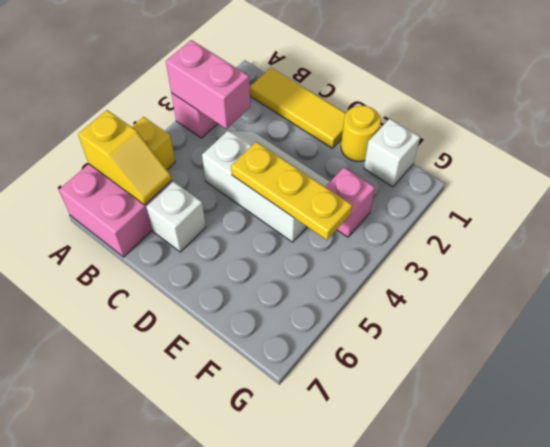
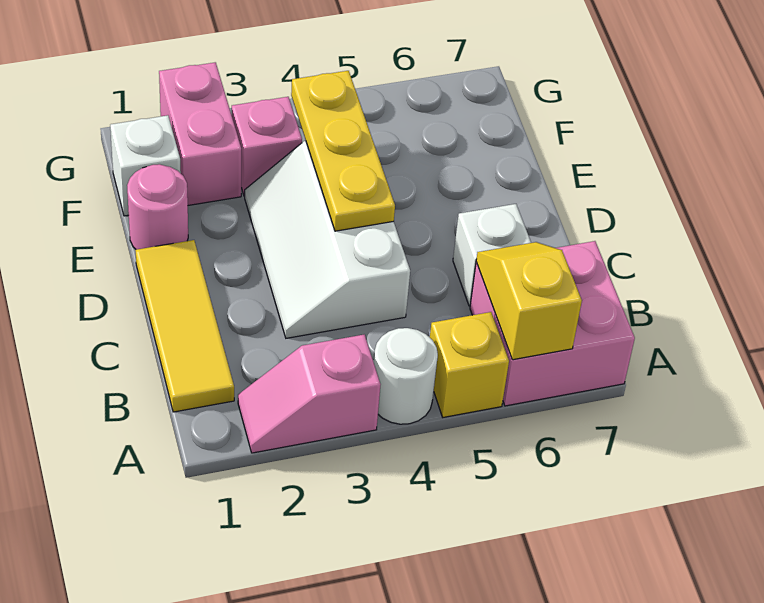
pink 1x2 brick [166,40,250,129] -> pink 1x2 brick moved to [159,62,241,205]
none -> white 1x1 round brick [374,328,438,424]
yellow 1x1 round brick [341,106,381,162] -> pink 1x1 round brick [127,164,188,250]

